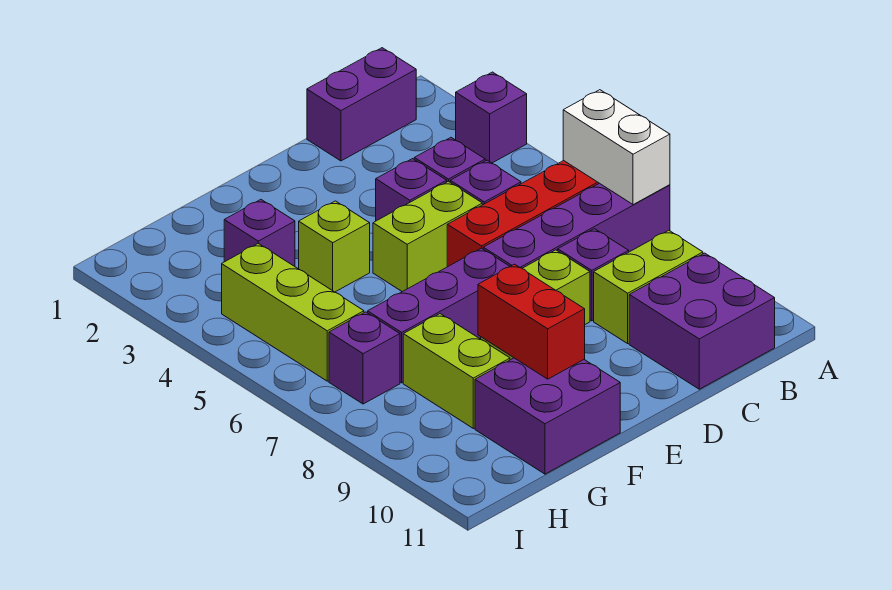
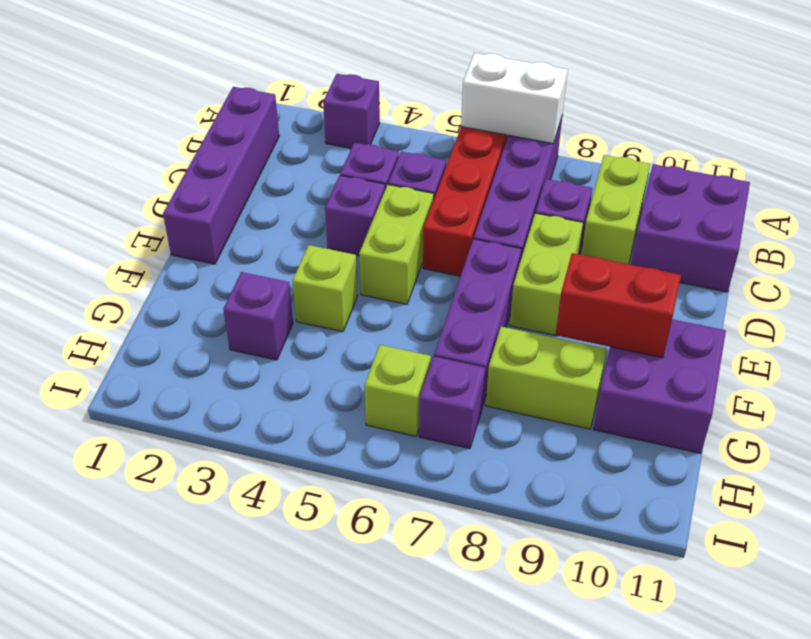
purple 1x2 brick [307,48,416,161] -> purple 1x4 brick [163,87,279,264]
lime 1x3 brick [222,244,364,381] -> lime 1x1 brick [364,345,431,436]

